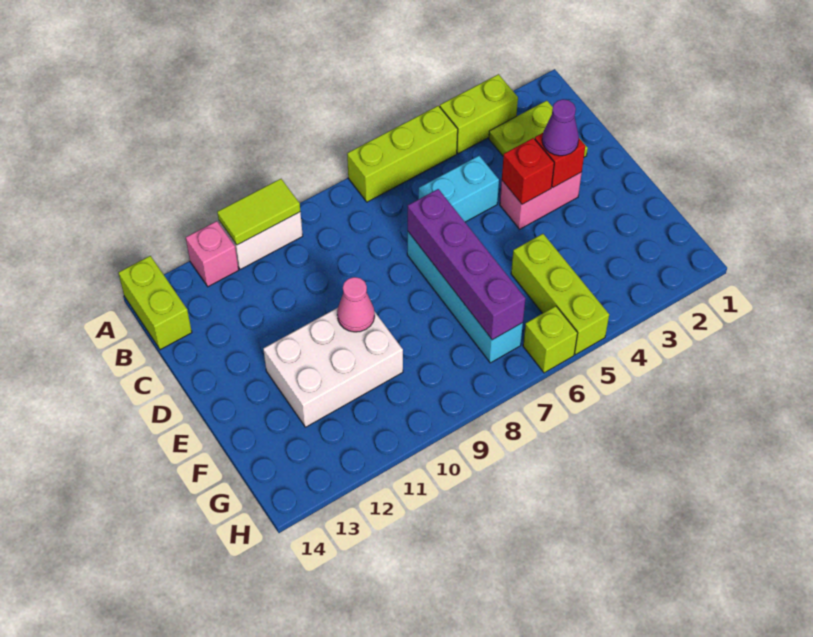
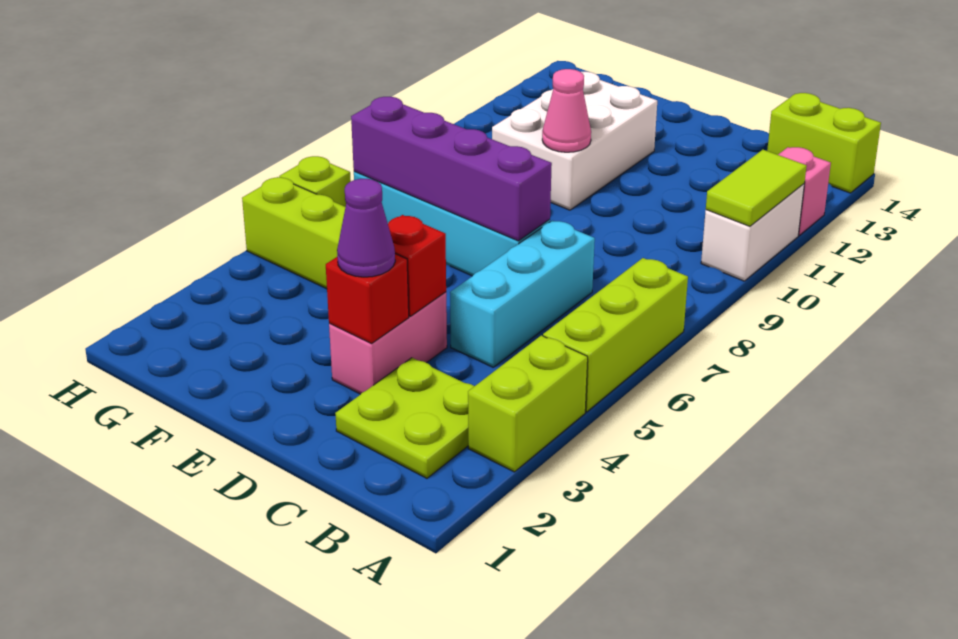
cyan 1x2 brick [419,156,499,222] -> cyan 1x3 brick [450,220,595,367]

